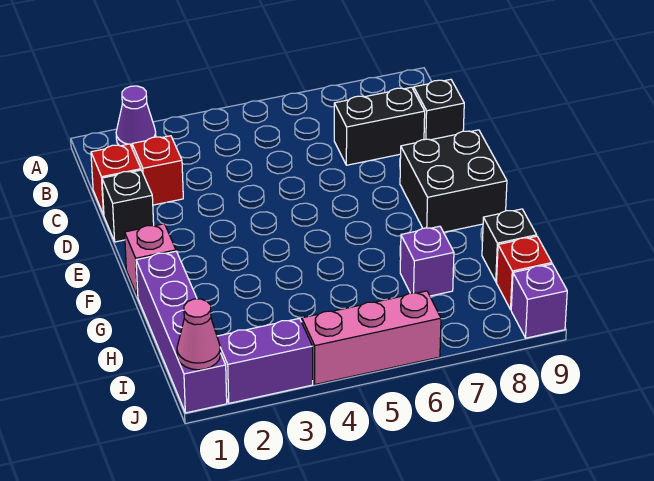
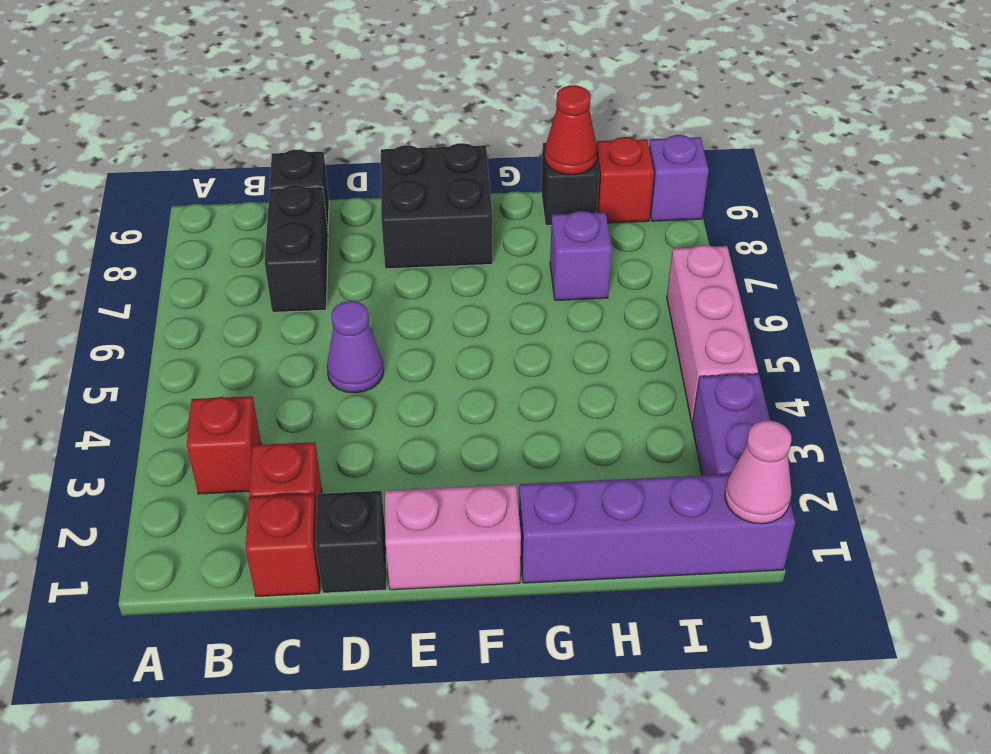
purple 1x1 cone [116,86,156,147] -> purple 1x1 cone moved to [327,301,384,393]
none -> red 1x1 brick [187,396,261,494]
pink 1x1 brick [125,224,176,297] -> pink 1x2 brick [385,484,521,590]
none -> red 1x1 cone [545,85,597,175]

